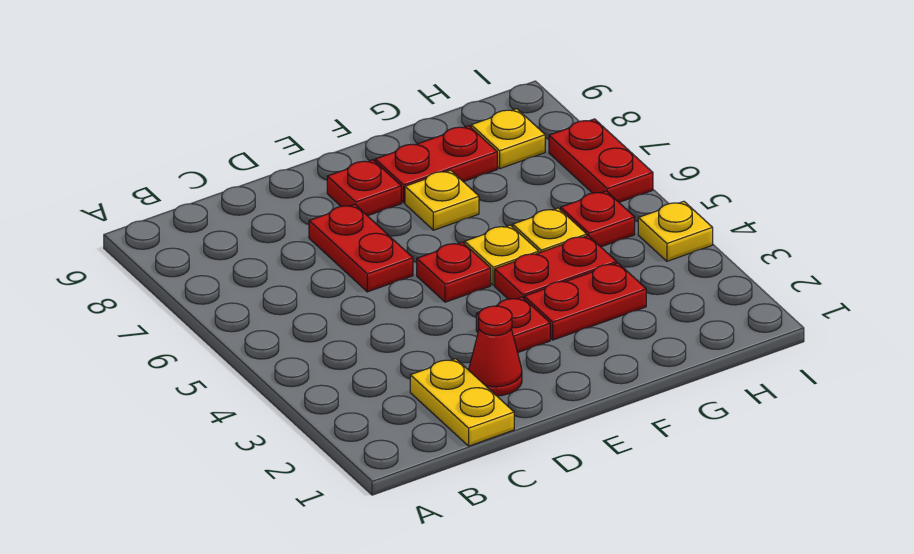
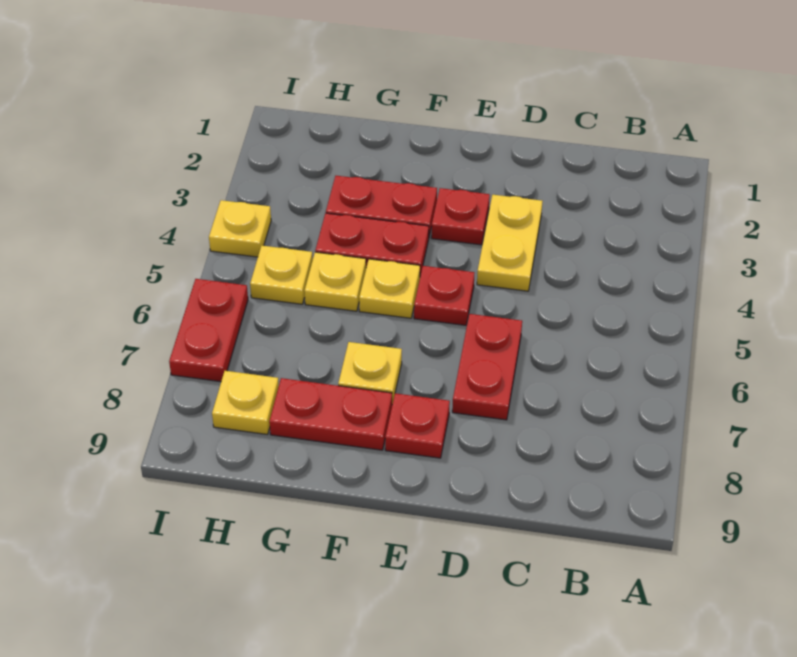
yellow 1x2 plate [410,359,514,446] -> yellow 1x2 plate moved to [477,195,543,291]
red 1x1 cone [469,306,522,396] -> none
red 1x1 plate [561,191,635,247] -> yellow 1x1 plate [250,246,313,304]

